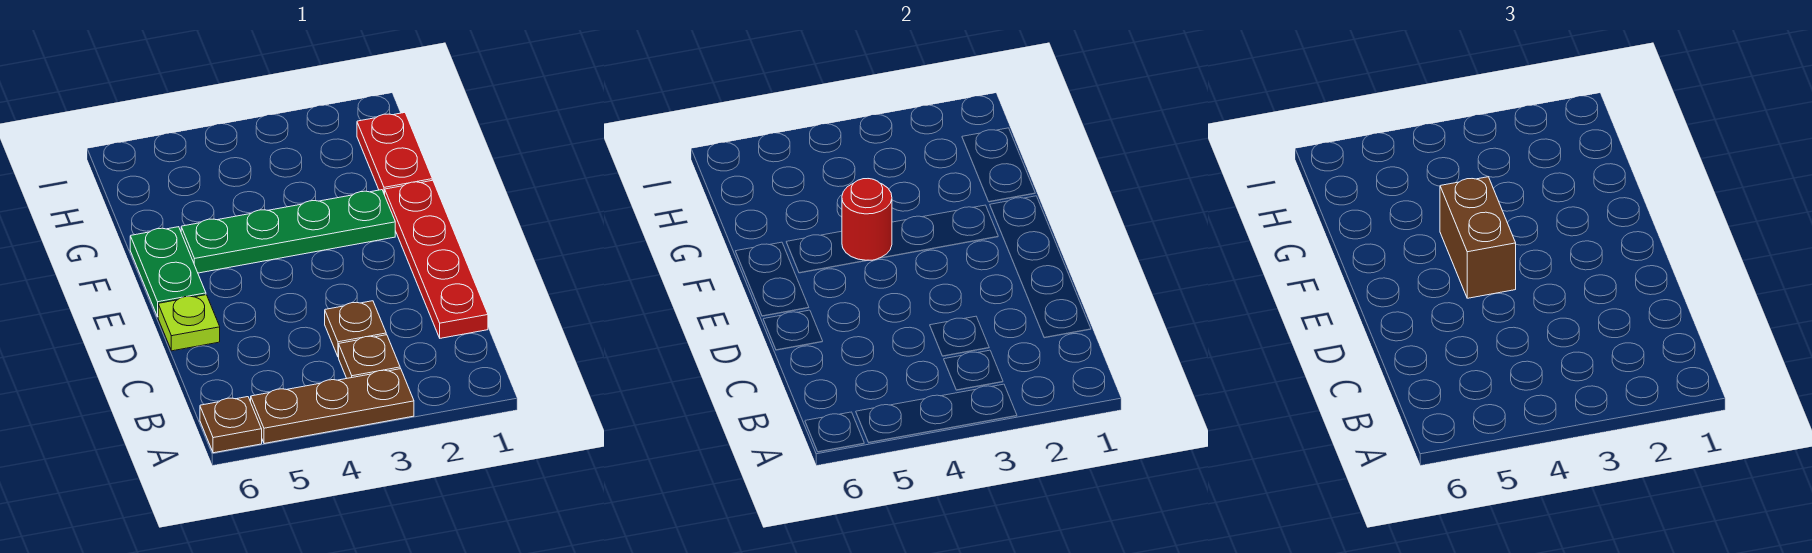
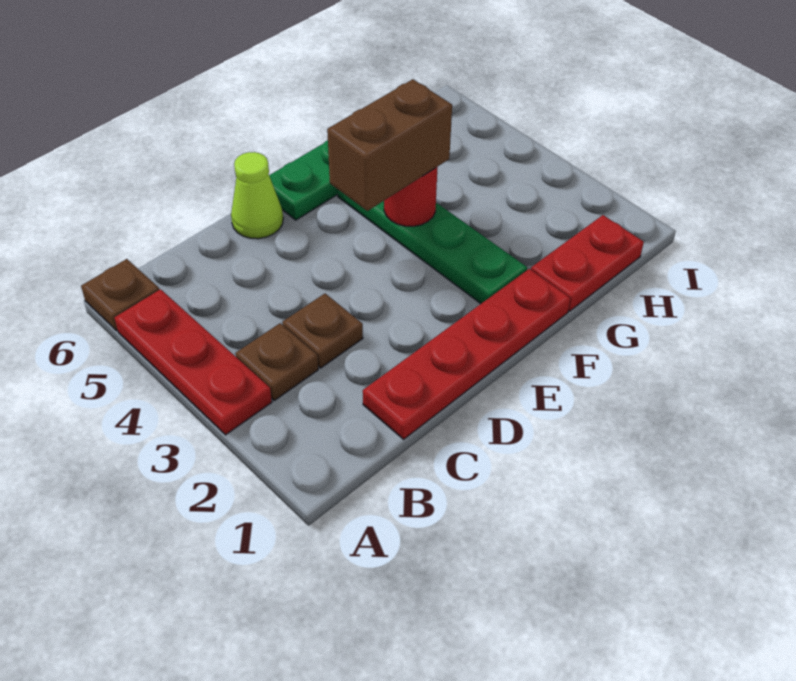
brown 1x3 plate [251,369,414,444] -> red 1x3 plate [114,289,272,435]
lime 1x1 plate [158,295,220,351] -> lime 1x1 cone [231,152,283,239]

